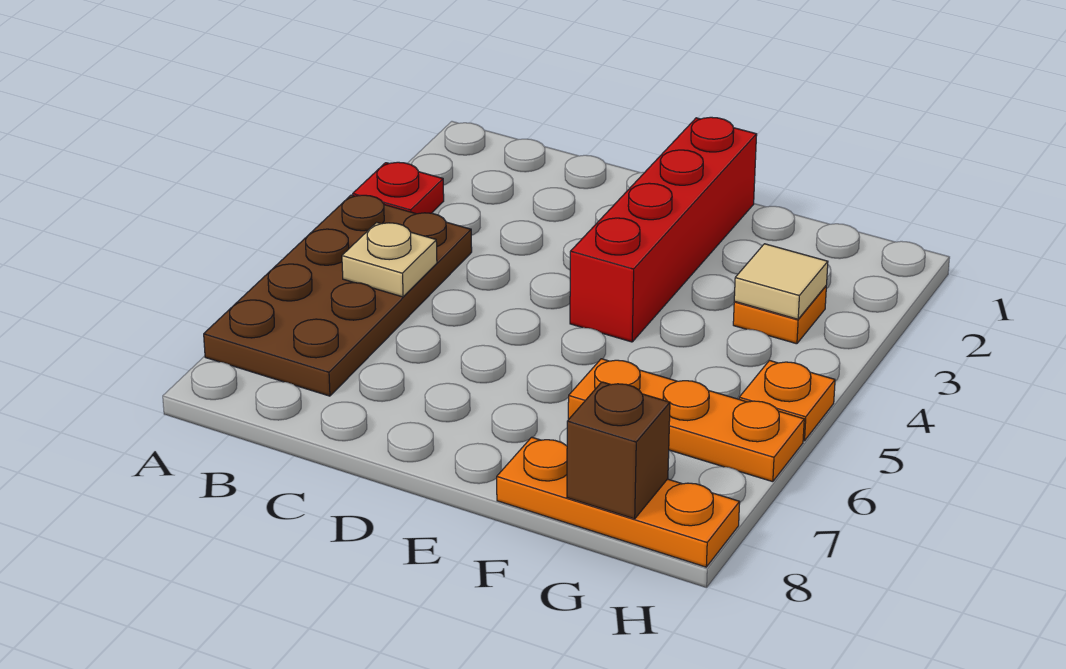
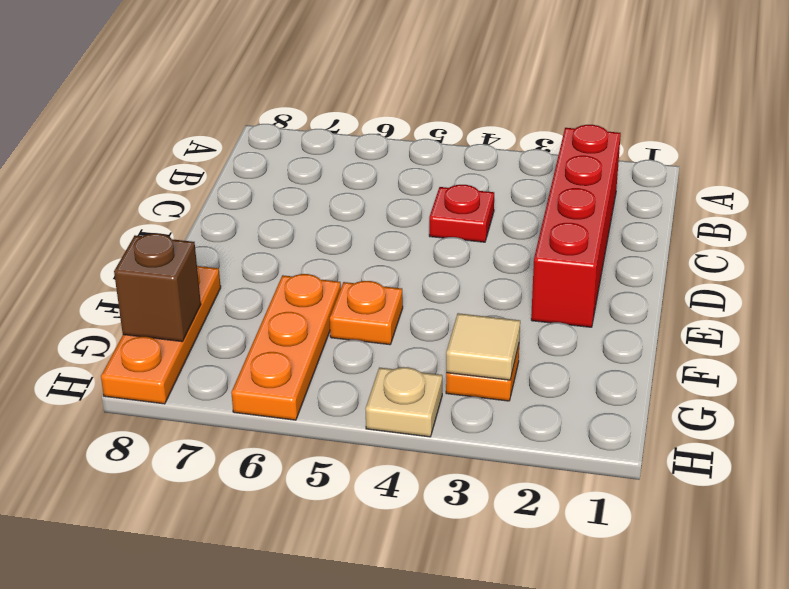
red 1x1 plate [353,162,444,214] -> red 1x1 plate moved to [429,185,494,242]
brown 2x4 plate [204,195,472,396] -> none
tan 1x1 plate [342,222,437,297] -> tan 1x1 plate moved to [366,367,442,437]
red 1x4 brick [570,117,757,342] -> red 1x4 brick turned to [531,125,621,327]
orange 1x1 plate [739,361,835,441] -> orange 1x1 plate moved to [330,281,403,345]

